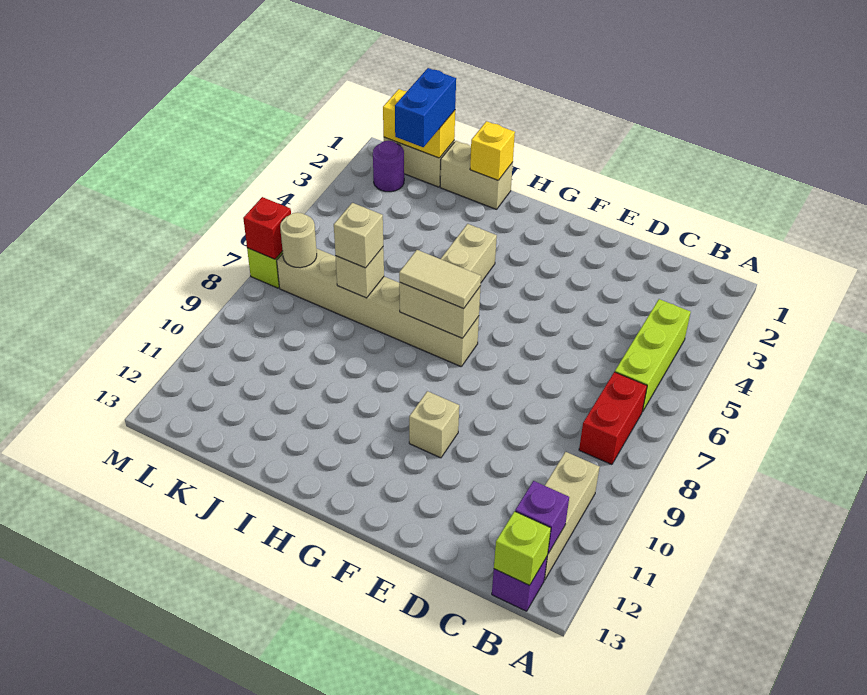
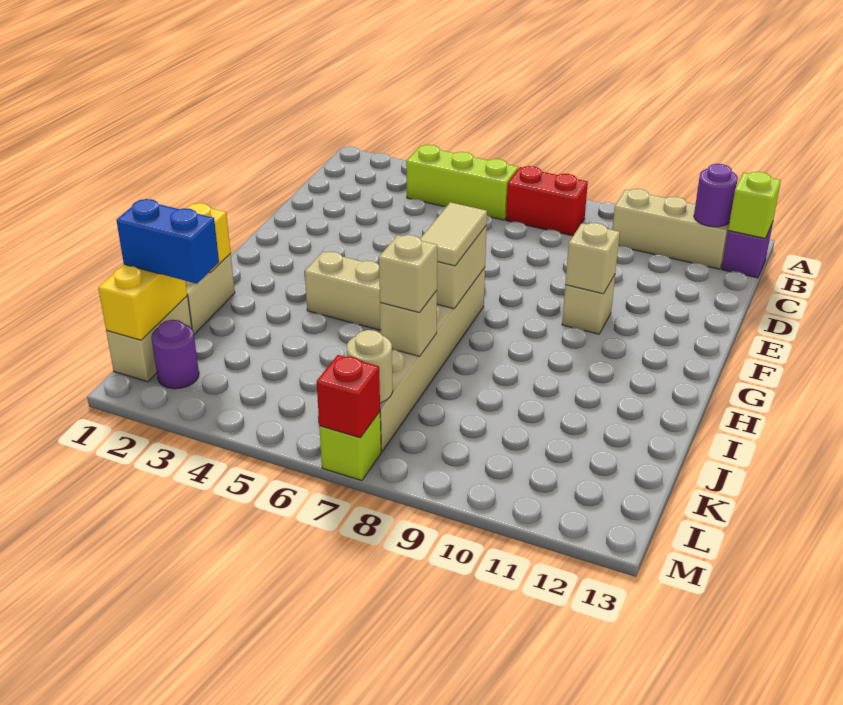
purple 1x1 brick [515,481,569,553] -> purple 1x1 round brick [694,164,738,227]
none -> tan 1x1 brick [565,223,620,294]

